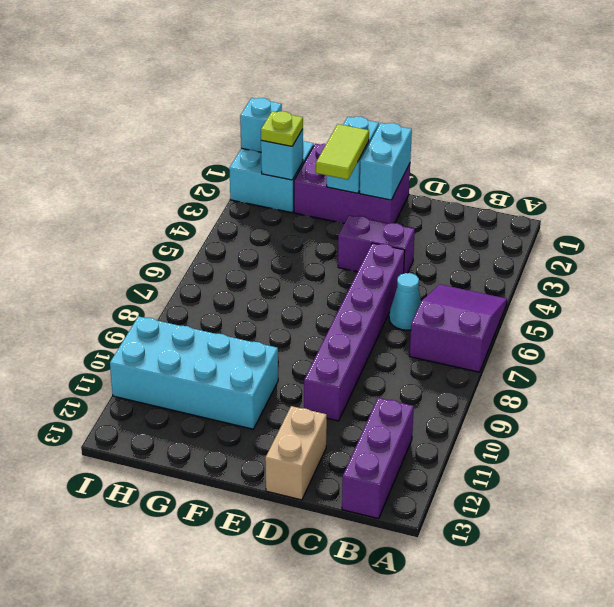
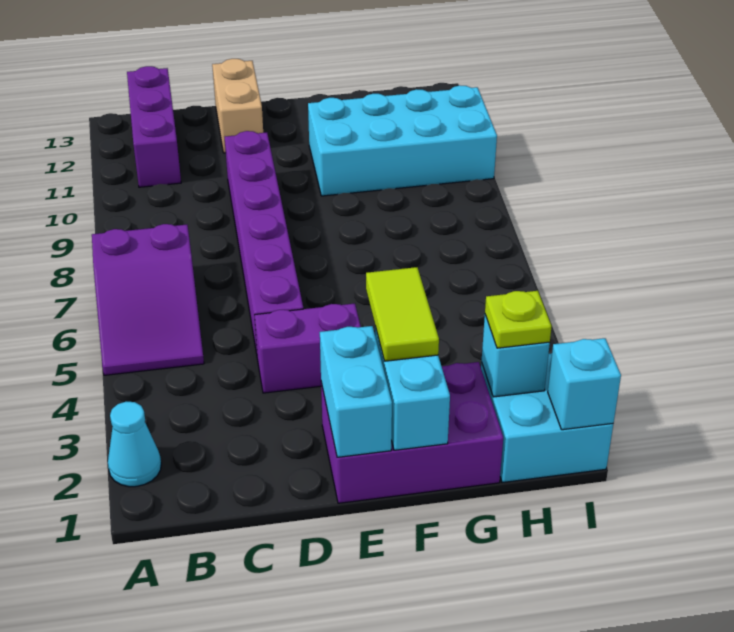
cyan 1x1 cone [389,273,421,330] -> cyan 1x1 cone moved to [108,402,161,487]

